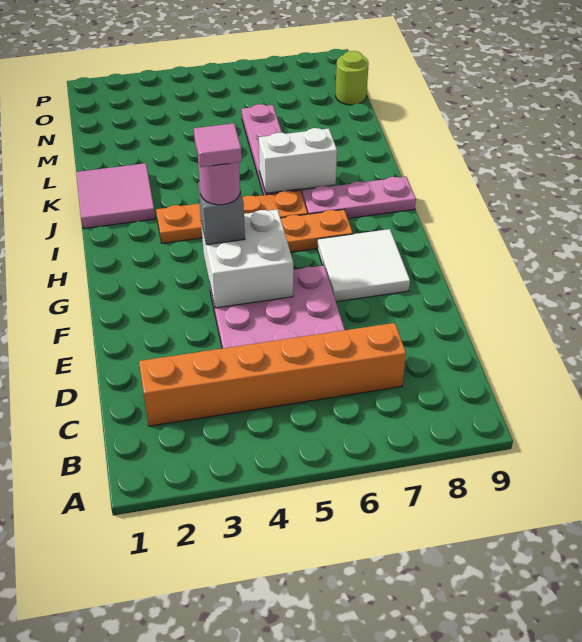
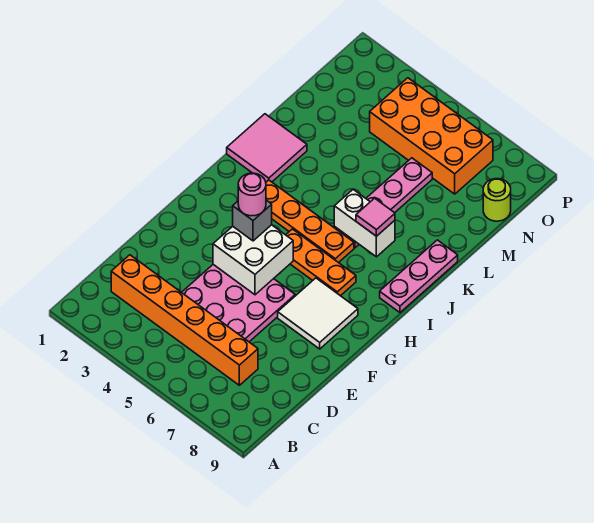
pink 1x1 tile [194,123,242,167] -> pink 1x1 tile moved to [356,198,395,236]
pink 1x3 plate [302,177,416,218] -> pink 1x3 plate turned to [380,240,458,312]
none -> orange 2x4 brick [370,78,493,194]

